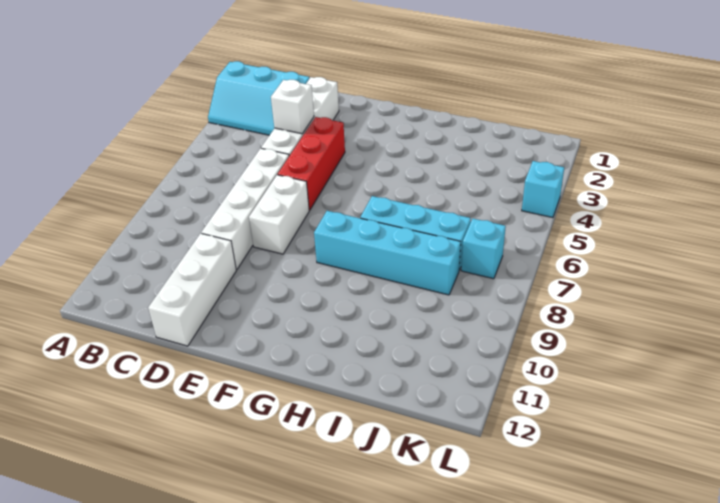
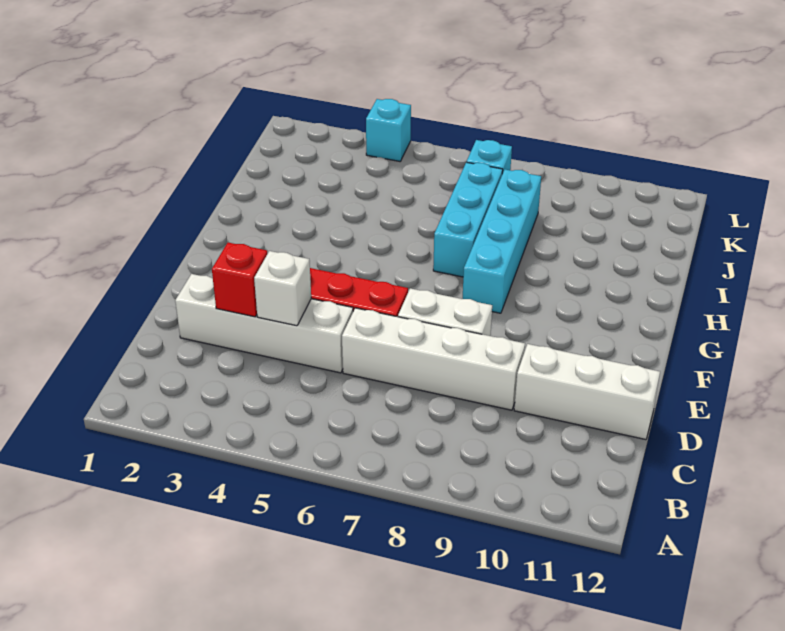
cyan 2x3 slope [208,61,310,135] -> none
none -> red 1x1 brick [212,243,268,317]

